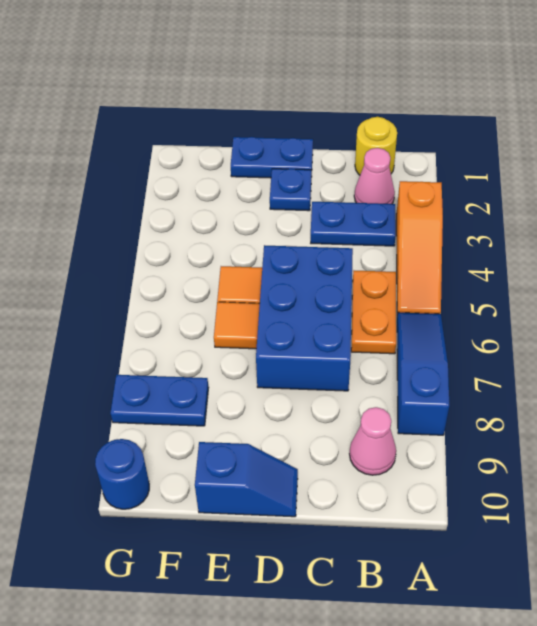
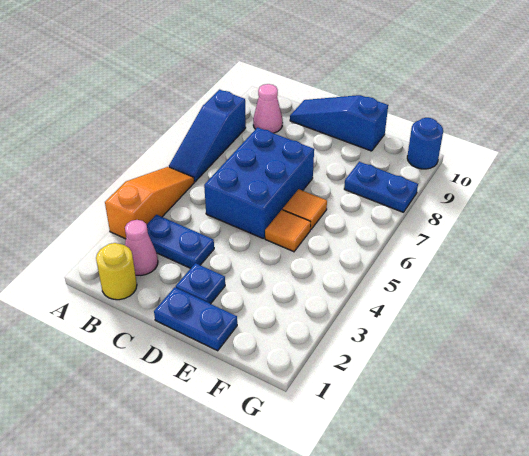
orange 1x2 plate [351,271,396,354] -> none
blue 1x2 slope [195,442,298,517] -> blue 1x3 slope [290,95,388,151]

